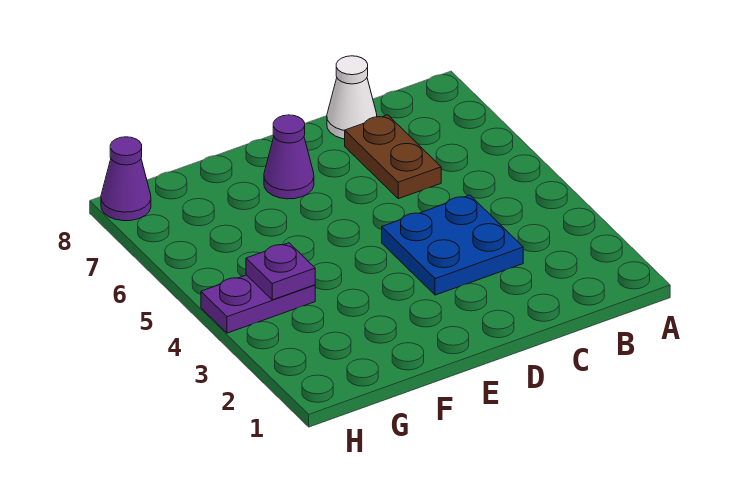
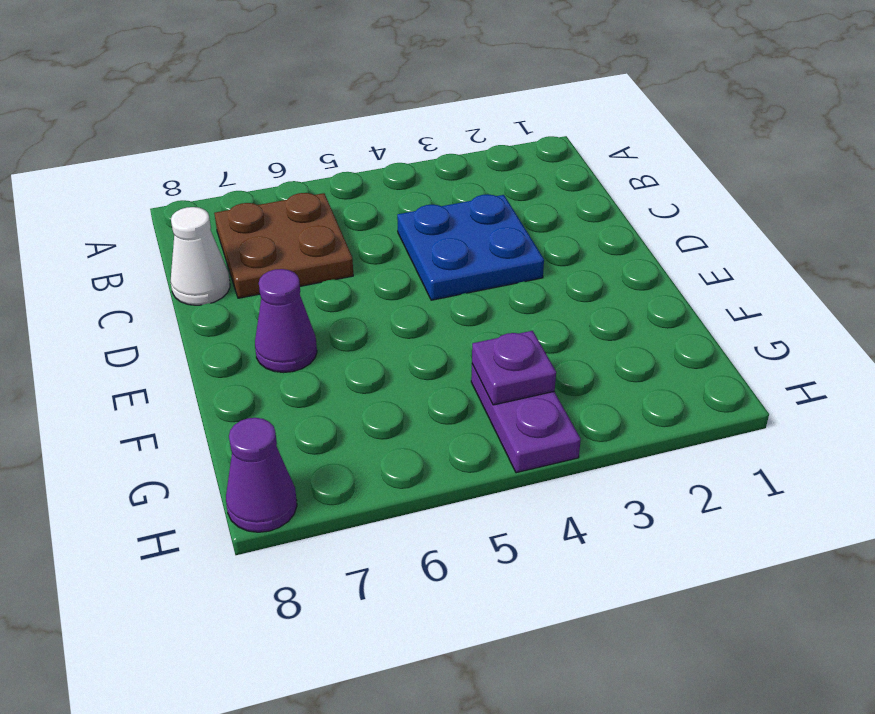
brown 1x2 plate [345,115,441,199] -> brown 2x2 plate [214,193,353,298]

